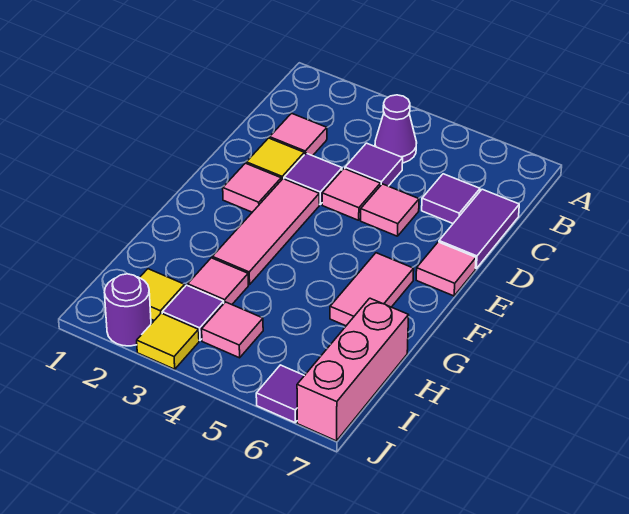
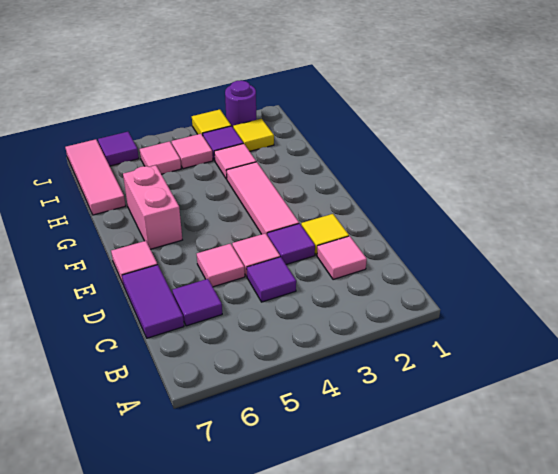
purple 1x1 cone [375,95,417,163] -> none
pink 1x1 tile [223,163,281,212] -> pink 1x1 tile moved to [140,141,181,174]
pink 1x2 tile [330,253,414,326] -> pink 1x2 brick [123,165,182,249]
pink 1x3 brick [297,298,409,441] -> pink 1x3 tile [65,139,126,215]

